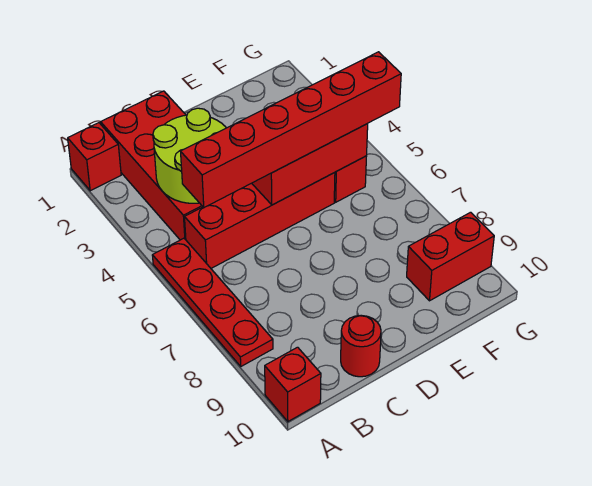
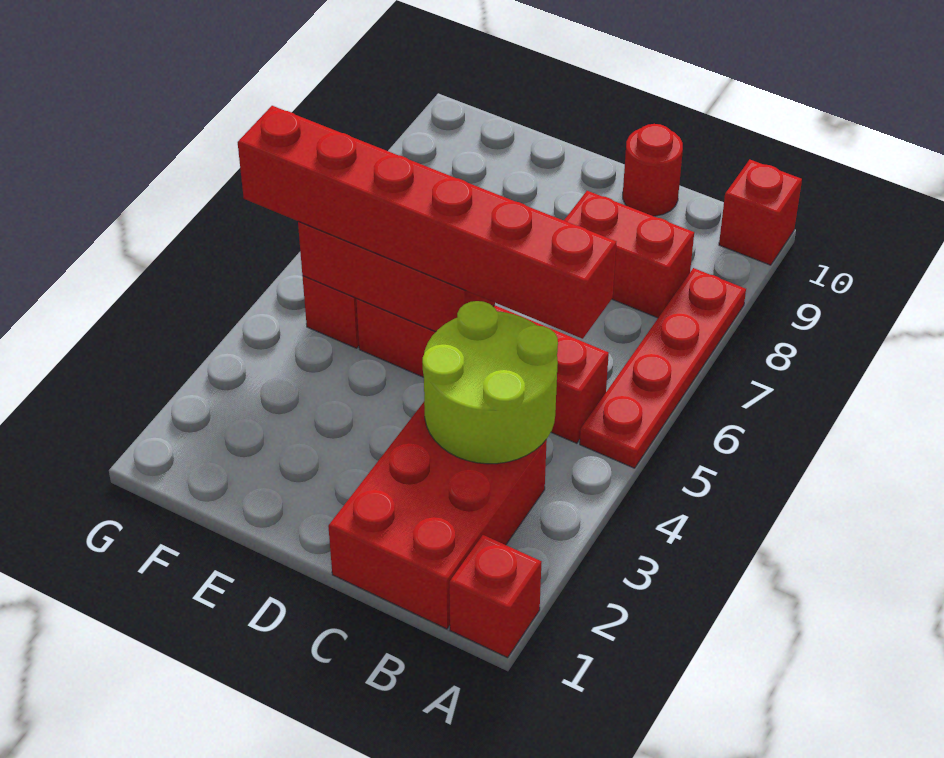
red 2x4 brick [101,91,203,240] -> red 2x3 brick [328,402,547,629]
red 1x2 brick [407,212,494,301] -> red 1x2 brick moved to [564,191,694,318]

